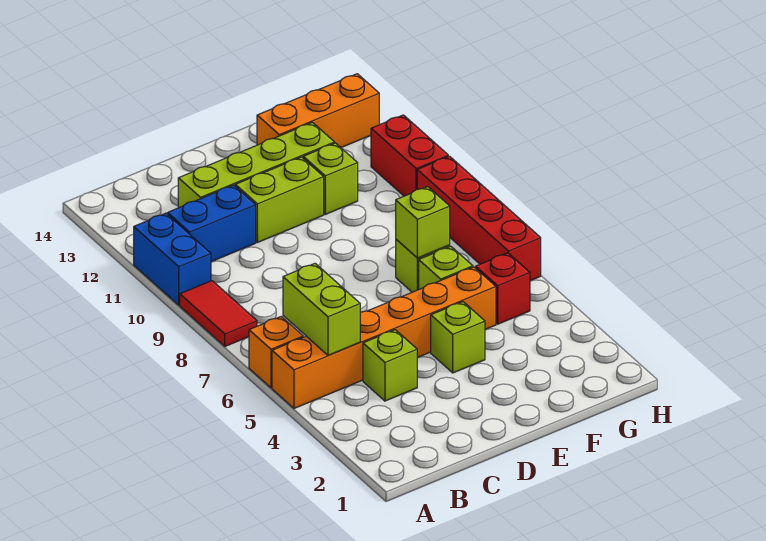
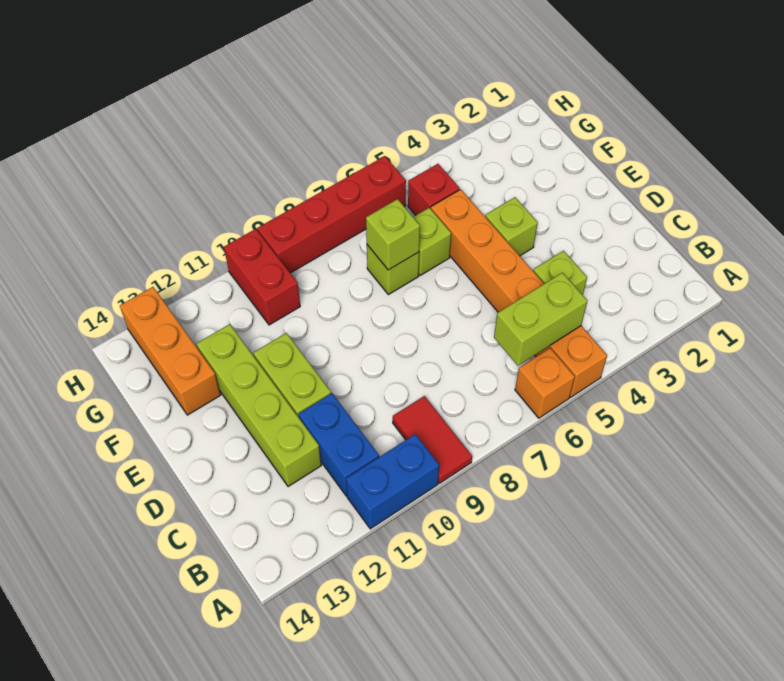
red 1x2 tile [180,281,257,346] -> red 1x2 tile turned to [393,396,472,483]
lime 1x1 brick [303,143,358,214] -> none
red 1x2 brick [371,115,448,196] -> red 1x2 brick turned to [224,229,300,325]

